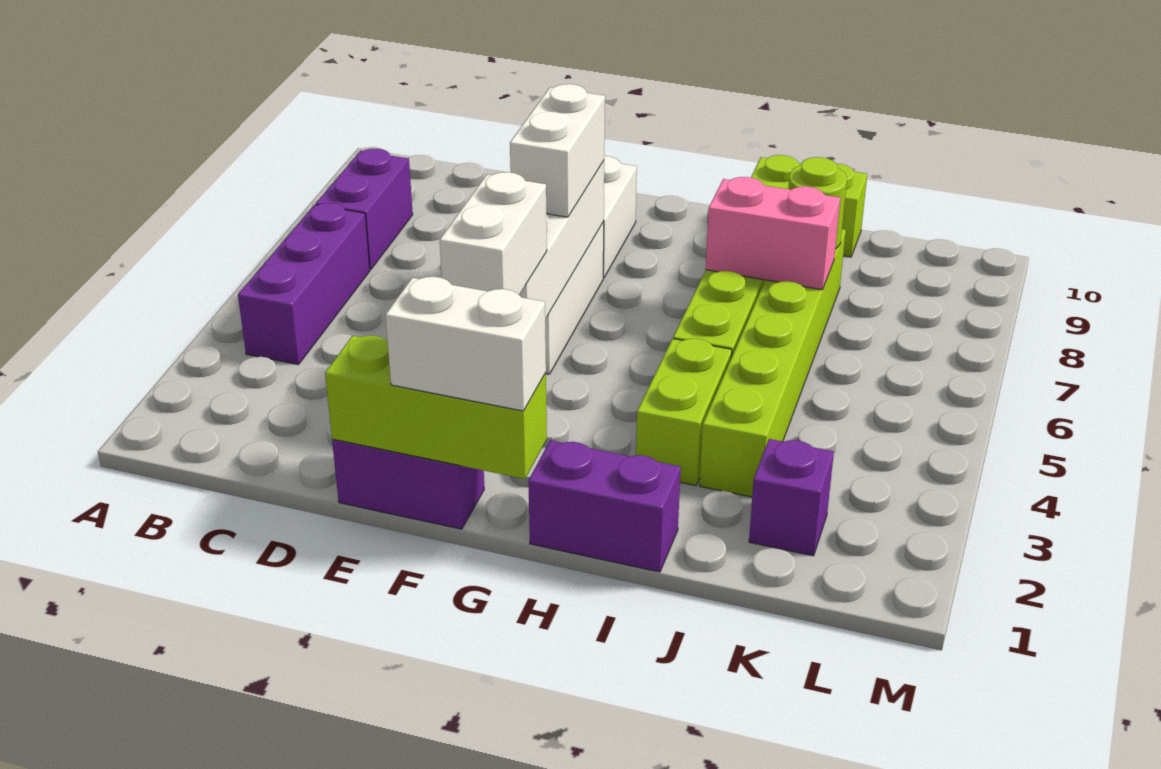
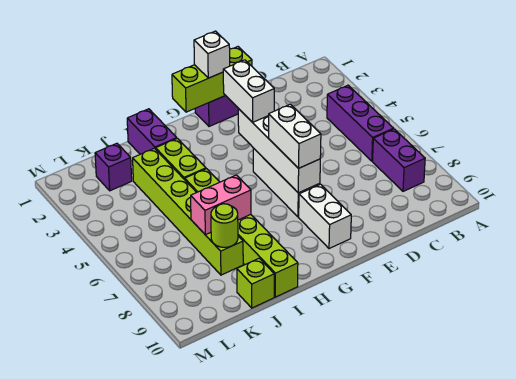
white 1x2 brick [385,277,546,411] -> white 1x1 brick [194,31,230,78]
purple 1x2 brick [528,440,681,572] -> purple 1x2 brick turned to [127,109,177,154]

